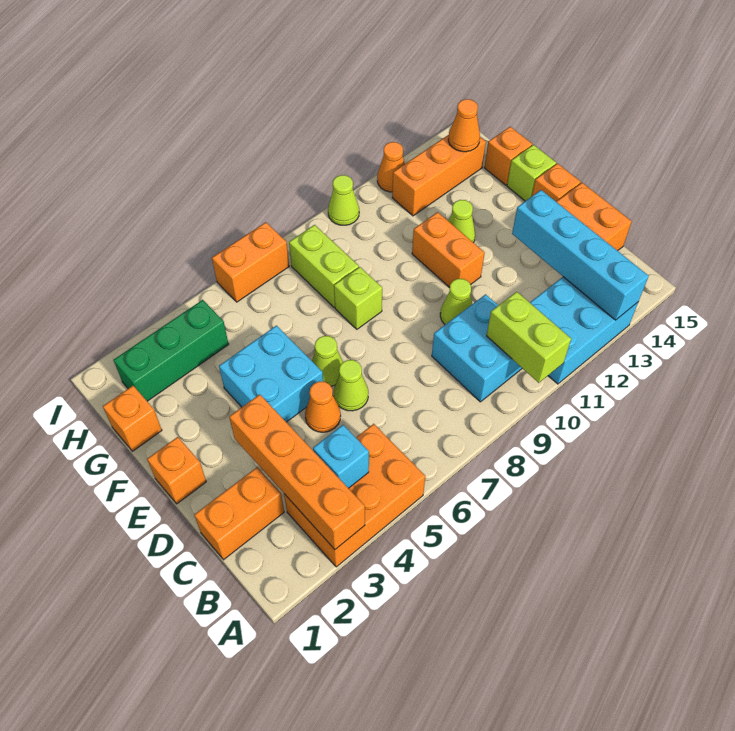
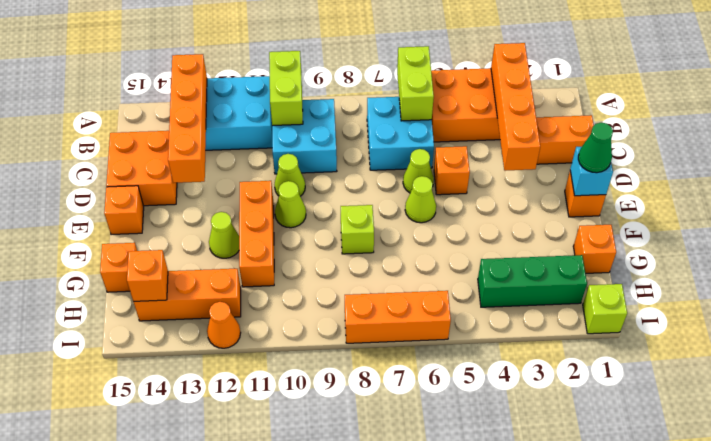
cyan 1x4 brick [512,190,649,320] -> orange 1x4 brick [168,54,207,183]
cyan 1x1 brick [313,425,369,488] -> cyan 1x1 brick moved to [570,147,613,196]
orange 1x1 cone [305,381,341,432] -> orange 1x1 brick [434,146,470,195]
none -> green 1x1 cone [578,123,613,173]
cyan 2x2 brick [219,326,323,422] -> cyan 2x2 brick moved to [367,97,434,170]
orange 1x2 brick [412,212,485,287] -> orange 1x3 brick [239,181,274,287]
lime 1x1 brick [507,145,556,201] -> lime 1x1 brick moved to [583,284,627,334]
lime 1x2 brick [289,225,359,308] -> lime 1x2 brick moved to [397,46,434,121]
orange 1x1 cone [448,99,480,152] -> orange 1x1 brick [127,250,168,302]
orange 1x2 brick [212,222,289,302] -> orange 1x3 brick [345,291,451,343]
lime 1x1 cone [328,175,359,225] -> lime 1x1 cone moved to [275,181,306,228]

